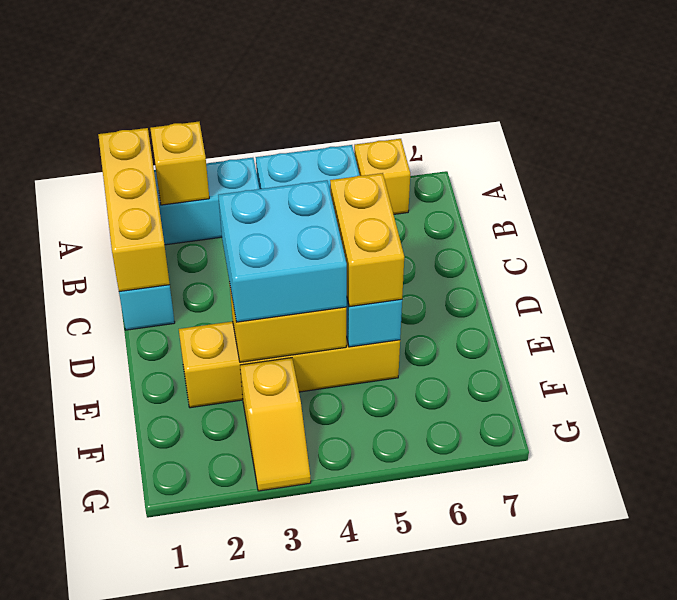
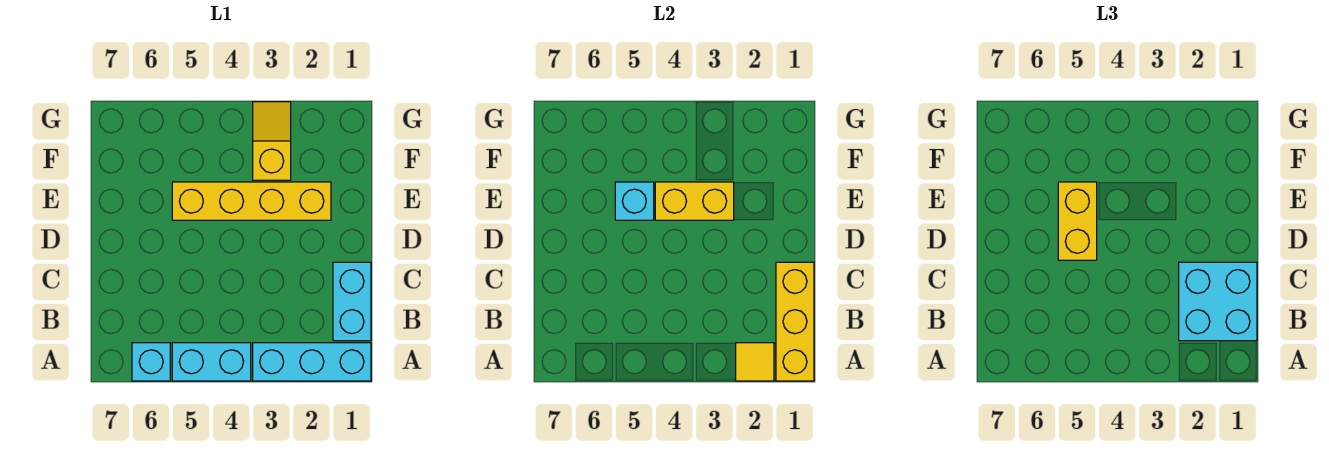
yellow 1x1 brick [150,122,209,205] -> yellow 1x1 tile [736,343,774,381]
yellow 1x1 brick [354,139,410,214] -> cyan 1x1 brick [132,343,170,381]
cyan 2x2 brick [218,180,347,322] -> cyan 2x2 brick moved to [1179,262,1257,341]

